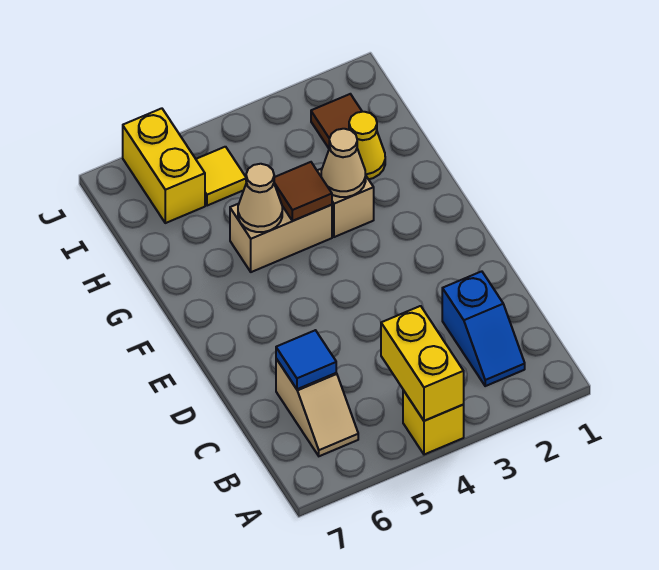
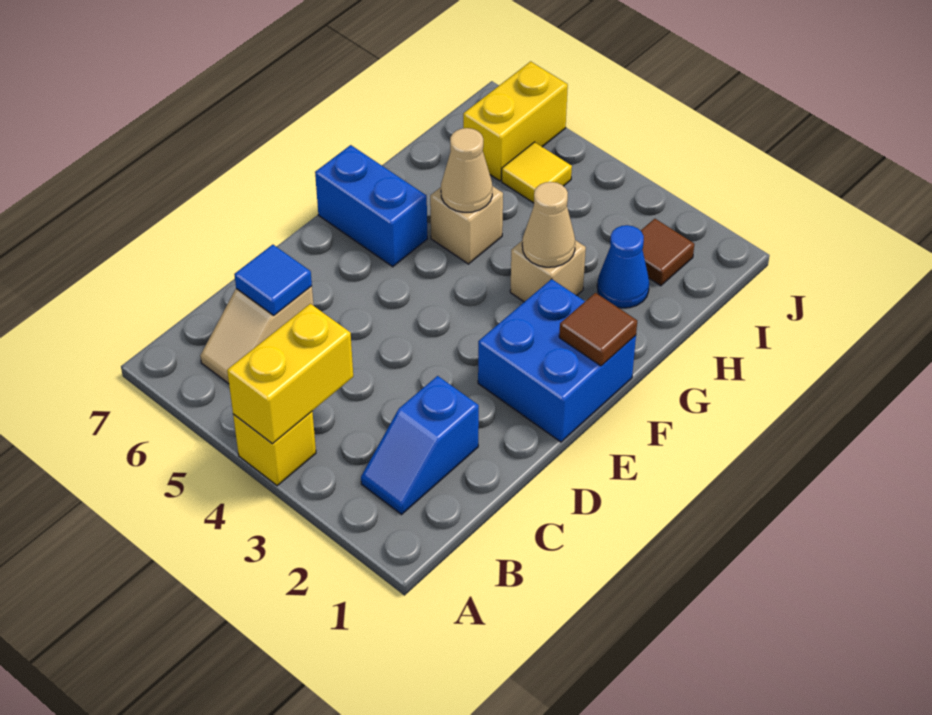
none -> blue 2x2 brick [478,279,636,442]
none -> blue 1x2 brick [315,145,427,267]
tan 1x2 brick [230,204,332,272] -> tan 1x1 brick [430,186,503,264]
brown 1x1 tile [274,162,332,221] -> brown 1x1 tile moved to [559,293,637,366]
yellow 1x1 cone [349,112,385,179] -> blue 1x1 cone [597,225,649,308]

